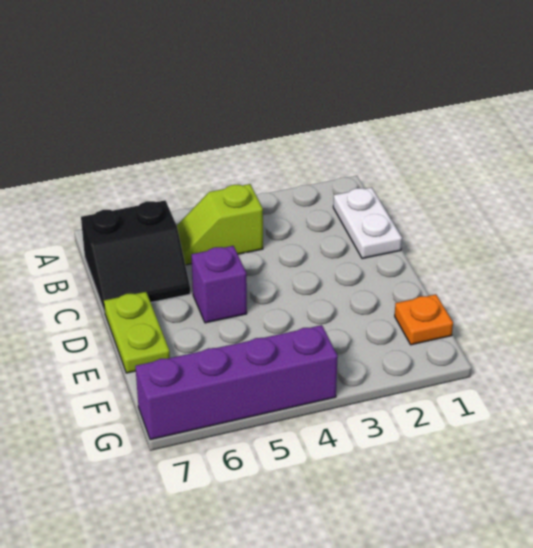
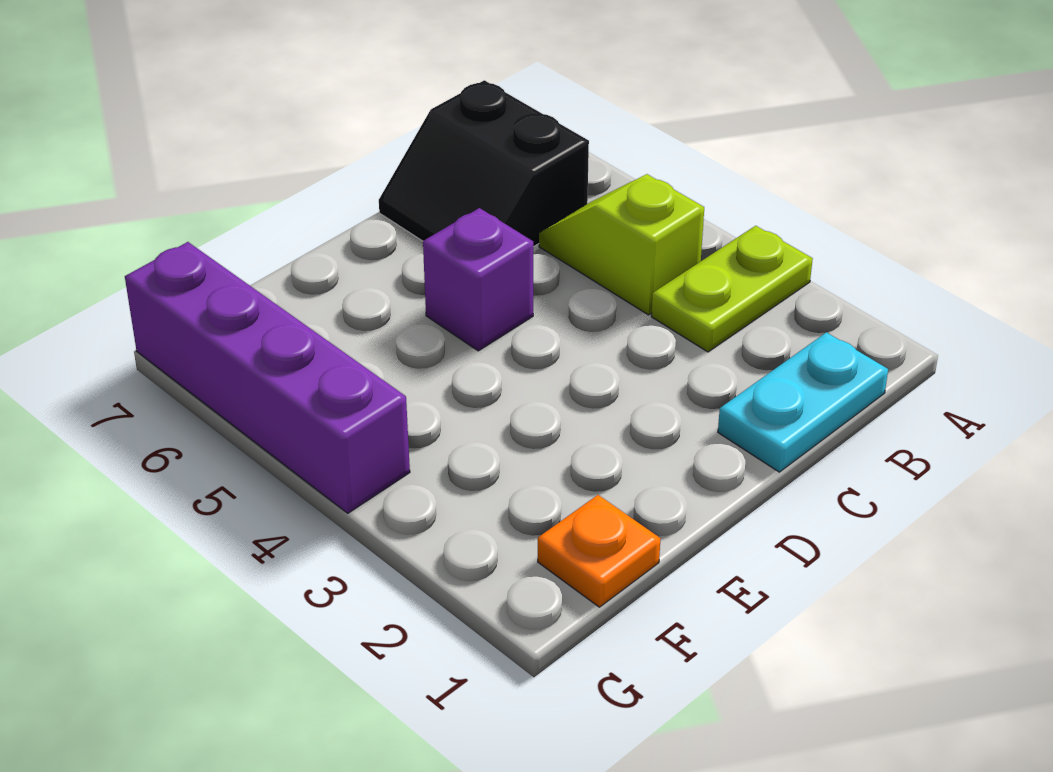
white 1x2 plate [333,187,402,259] -> cyan 1x2 plate [718,332,888,472]
lime 1x2 plate [104,292,170,373] -> lime 1x2 plate moved to [651,226,813,352]

